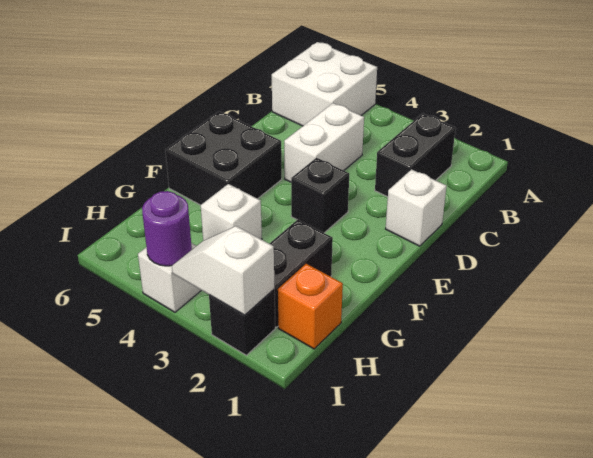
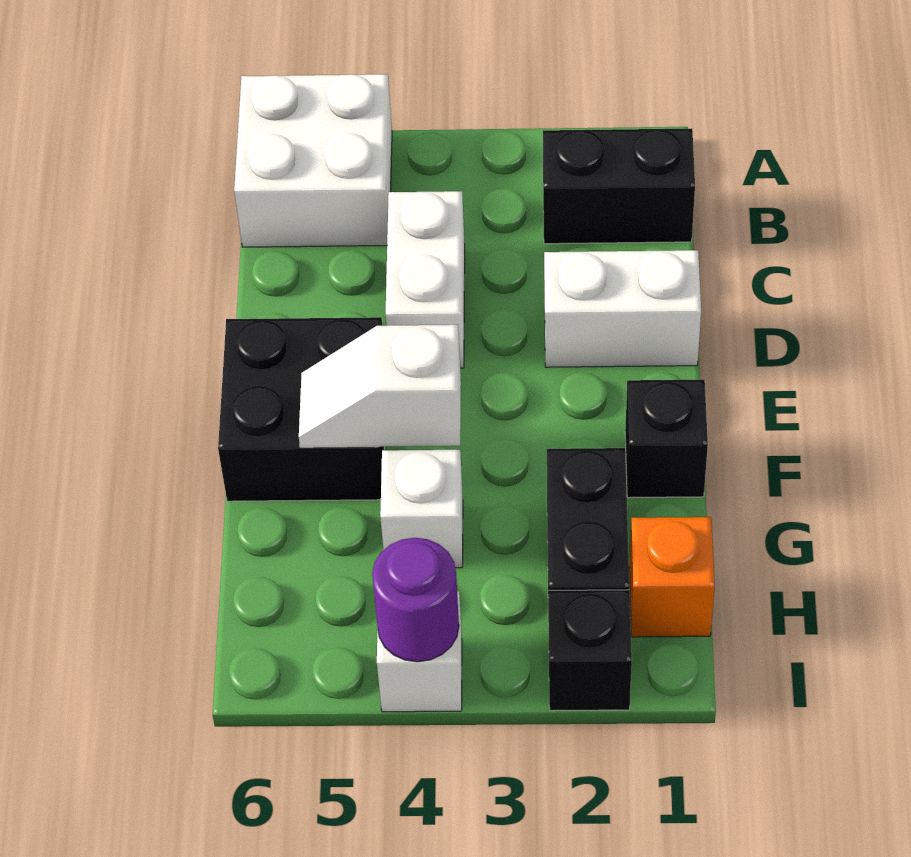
black 1x2 brick [375,113,456,197] -> black 1x2 brick turned to [543,128,695,244]
white 1x1 brick [386,169,447,246] -> white 1x2 brick [544,250,701,367]
black 1x1 brick [291,158,349,233] -> black 1x1 brick moved to [625,380,708,498]
white 1x2 slope [172,226,275,315] -> white 1x2 slope moved to [299,325,461,447]

